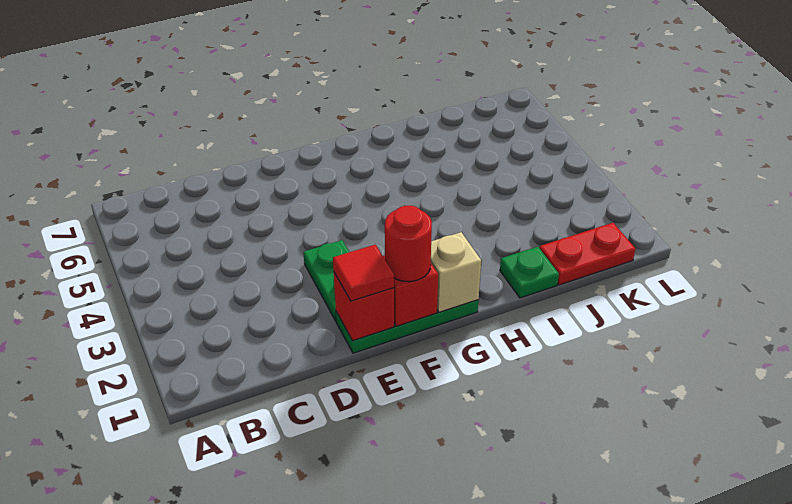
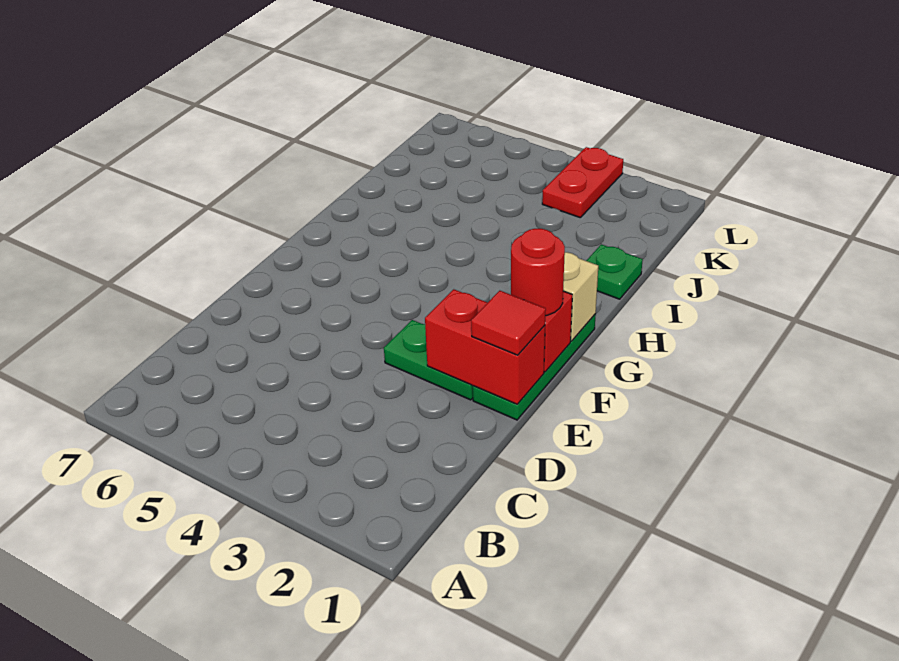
red 1x1 brick [334,273,394,341] -> red 1x2 brick [425,289,545,404]
red 1x2 plate [540,223,635,285] -> red 1x2 plate moved to [542,147,623,217]

